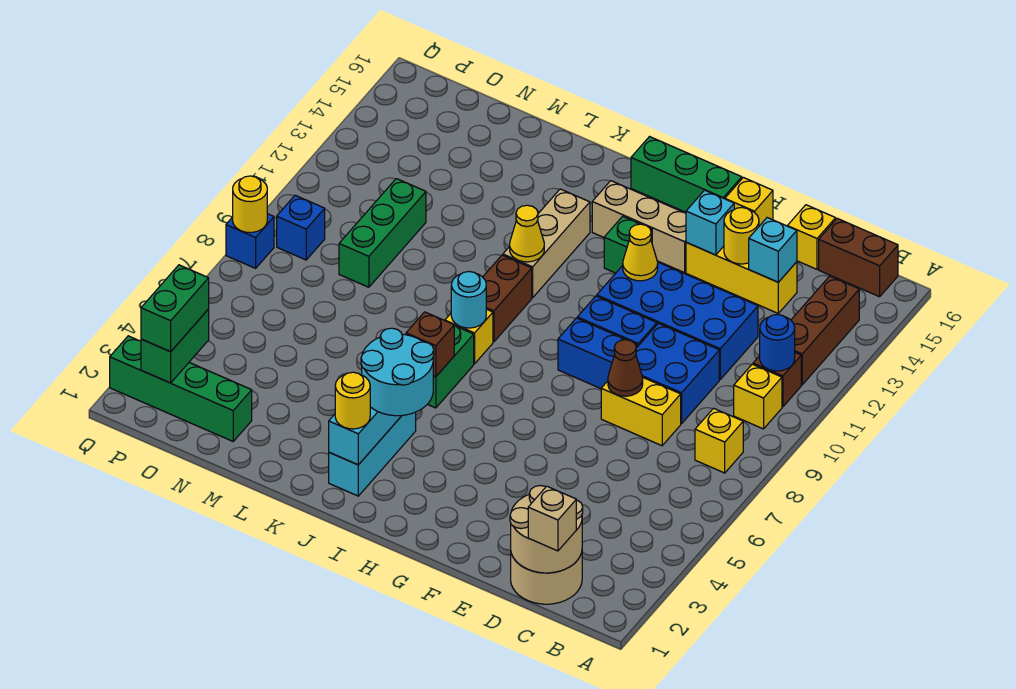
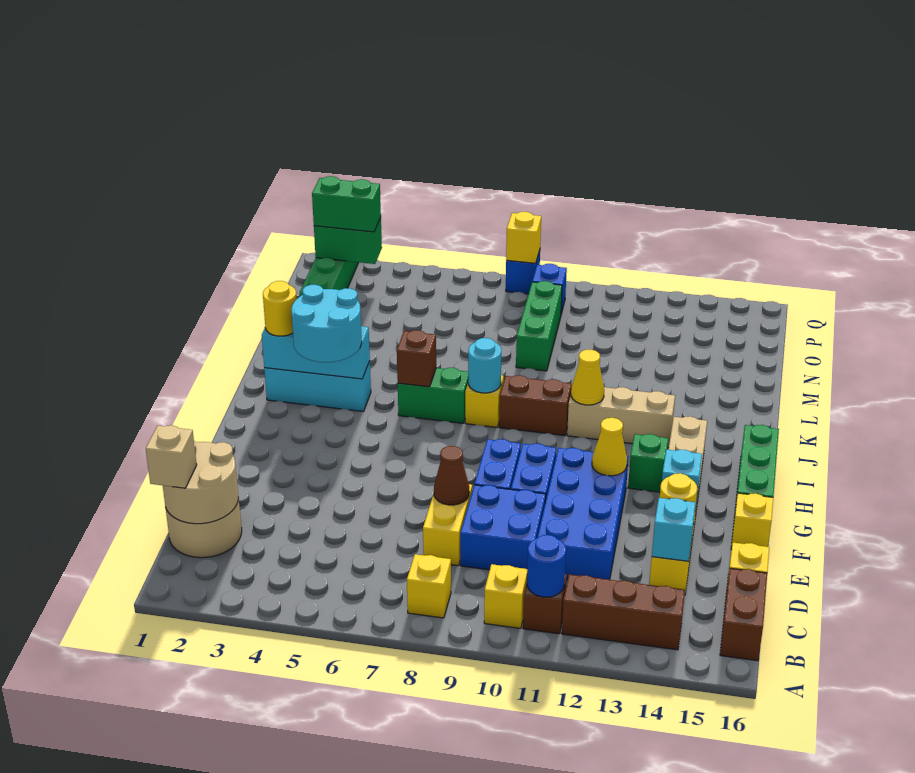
green 1x3 brick [339,179,426,287] -> green 1x3 brick turned to [516,281,562,371]
yellow 1x1 round brick [233,176,267,233] -> yellow 1x1 brick [506,212,541,263]

